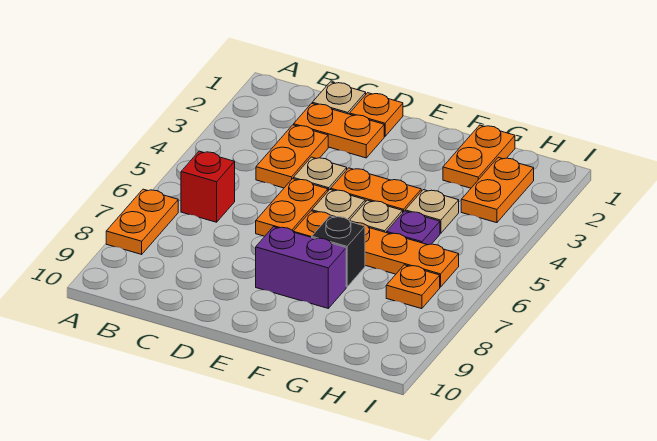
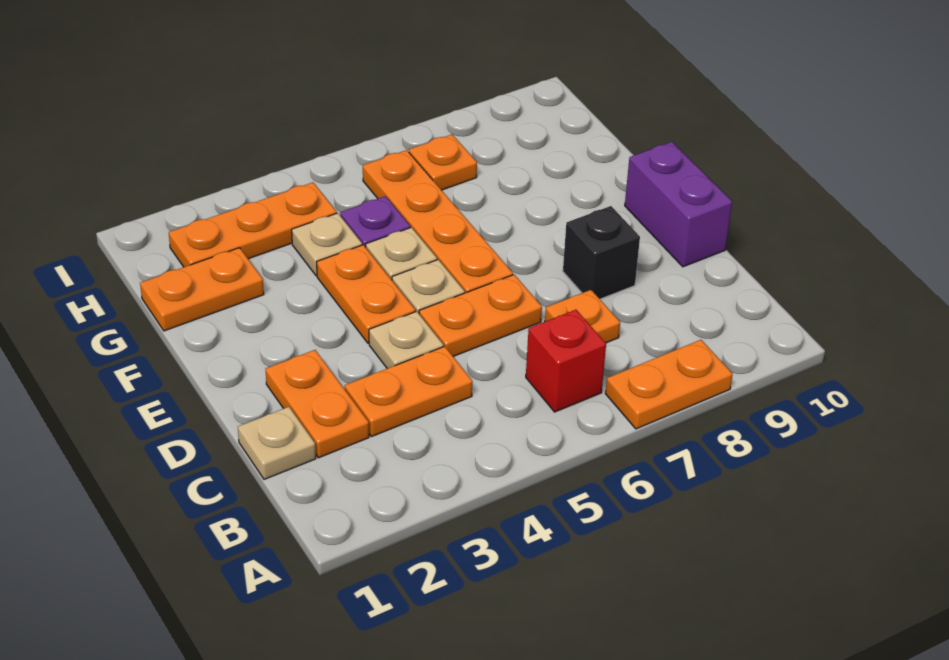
orange 1x1 plate [350,93,403,136] -> orange 1x1 plate moved to [545,290,620,343]
purple 1x2 brick [256,227,346,308] -> purple 1x2 brick moved to [625,142,732,267]
black 1x1 brick [312,216,365,287] -> black 1x1 brick moved to [563,206,640,299]
orange 1x2 plate [461,157,534,223] -> orange 1x3 plate [169,182,337,267]

